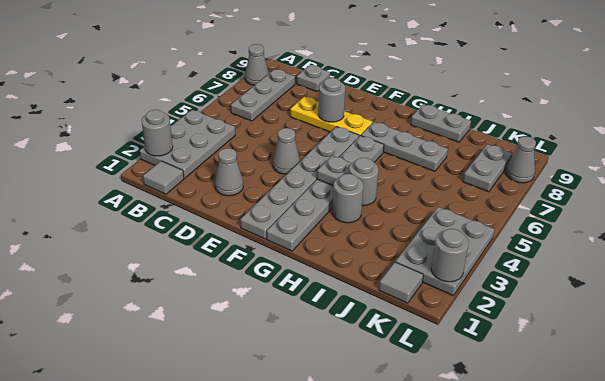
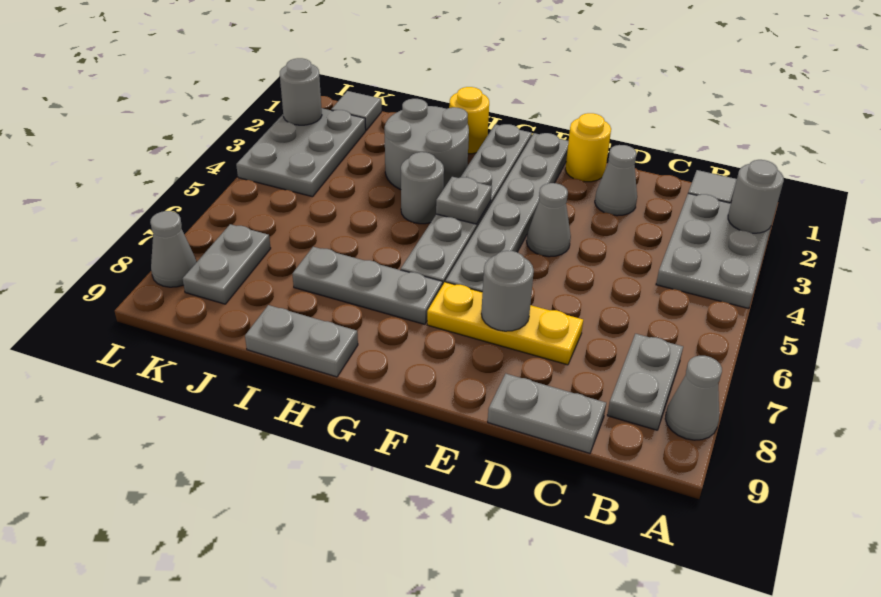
grey 1x3 plate [231,69,295,121] -> grey 1x2 plate [607,334,683,430]
grey 1x1 plate [297,65,330,91] -> grey 1x2 plate [488,374,606,453]
none -> yellow 1x1 round brick [565,113,611,182]
none -> yellow 1x1 round brick [449,87,489,154]
grey 1x1 round brick [332,174,363,223] -> grey 2x2 round brick [385,99,469,190]

